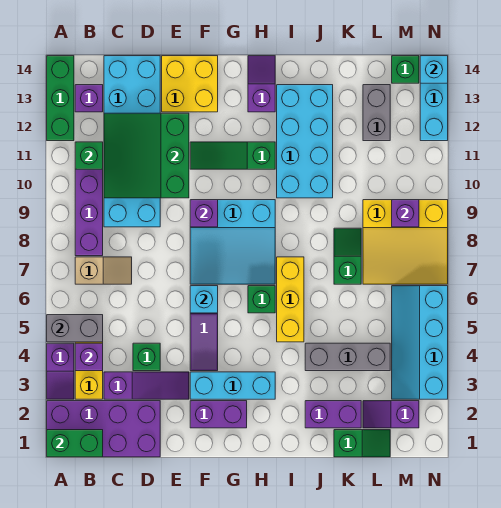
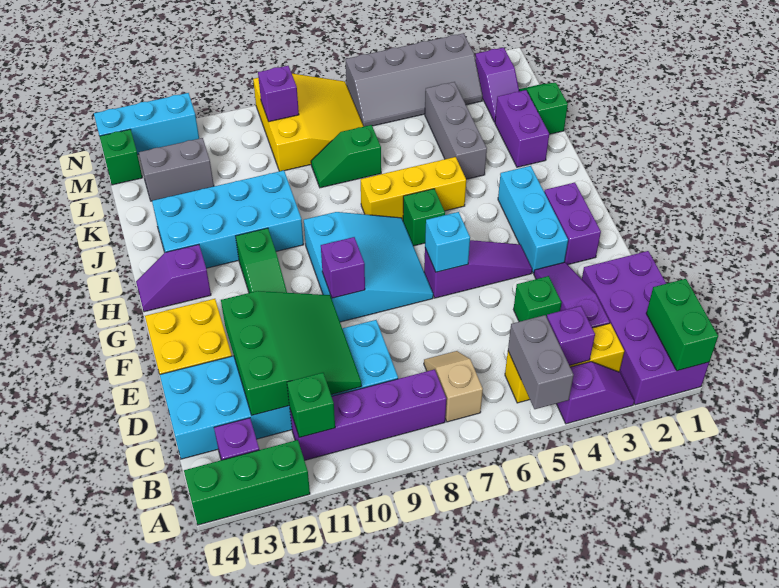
green 3x3 slope [104,113,189,198] -> green 3x3 slope turned to [221,291,362,415]
cyan 2x4 slope [392,286,448,399] -> grey 2x4 slope [346,33,483,126]
cyan 1x1 brick [420,56,448,83] -> none

